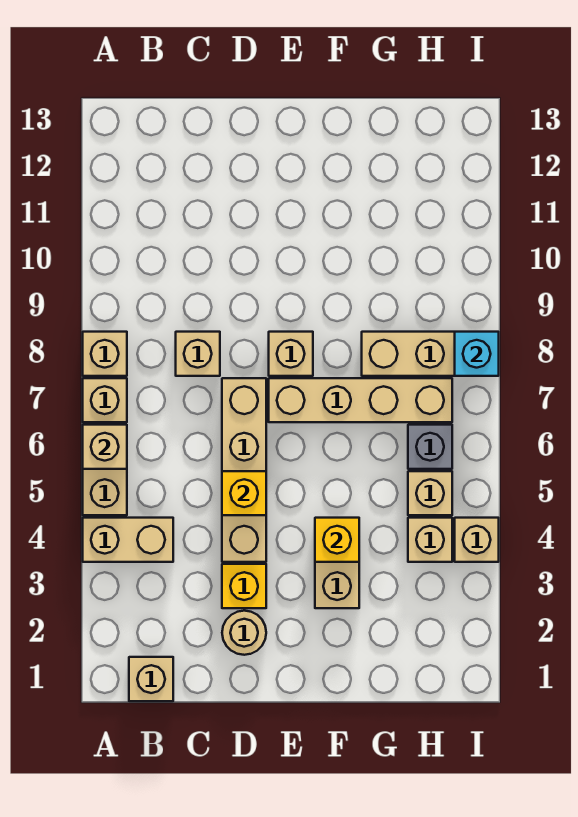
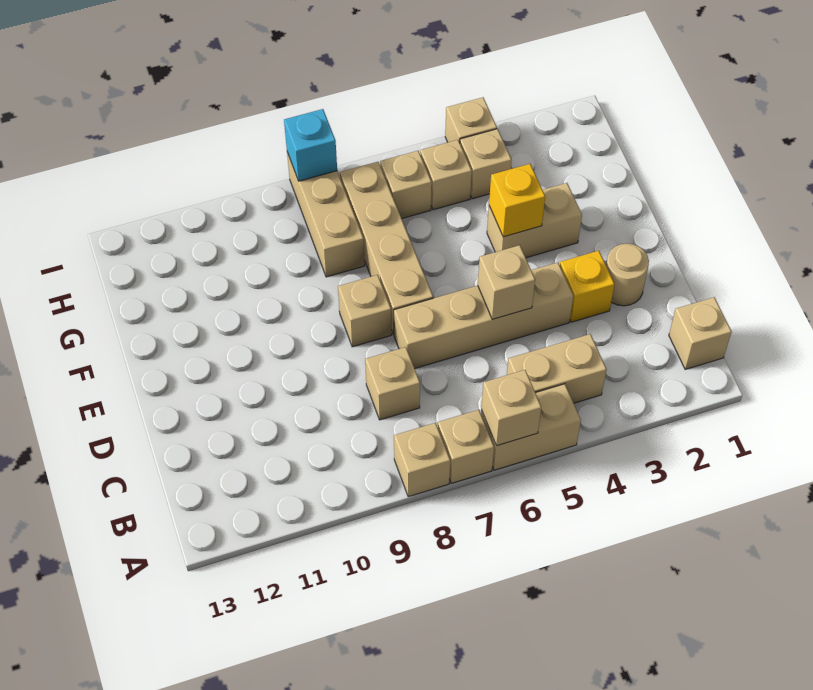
tan 1x2 brick [83,518,173,562] -> tan 1x2 brick turned to [507,334,607,403]
yellow 1x1 brick [222,471,266,515] -> tan 1x1 brick [478,245,535,319]
grey 1x1 brick [408,425,452,469] -> tan 1x1 brick [380,151,432,218]

